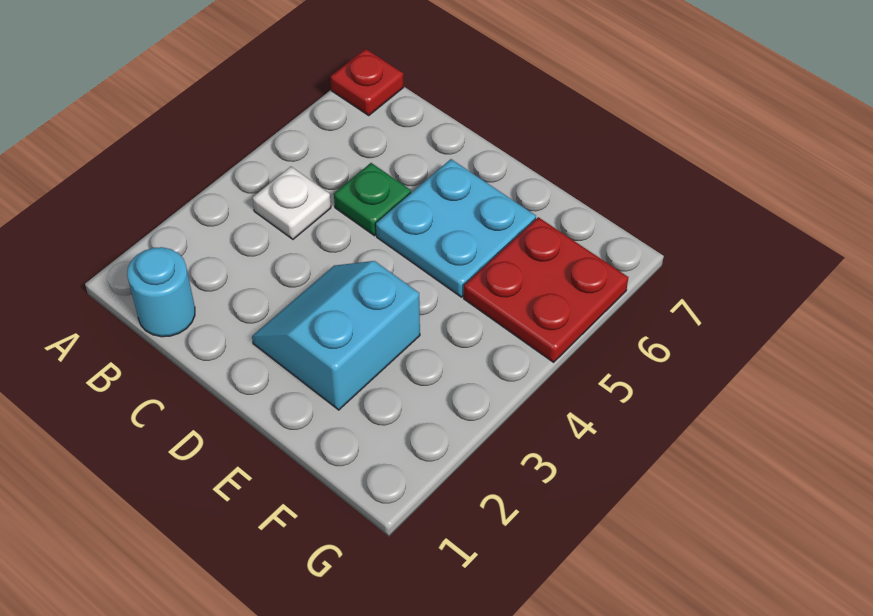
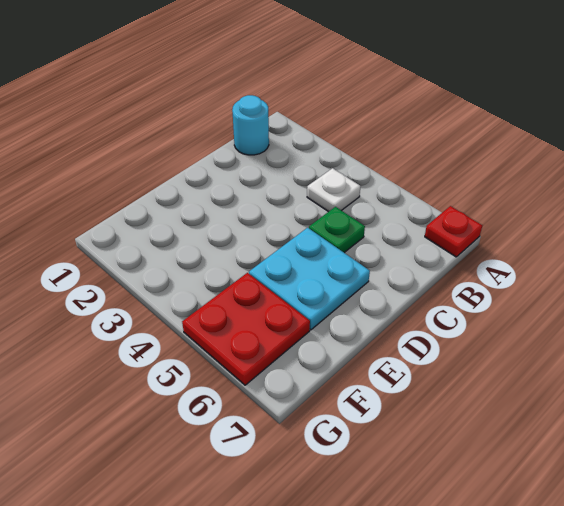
cyan 2x2 slope [252,261,420,410] -> none

